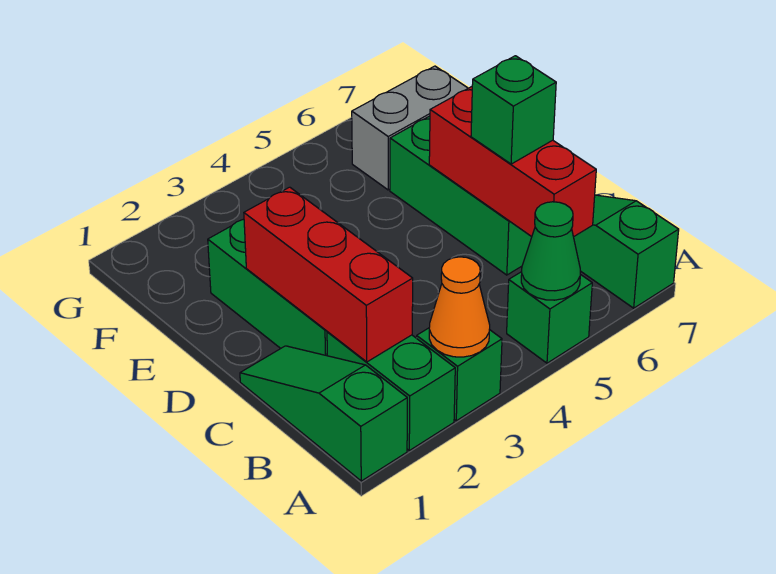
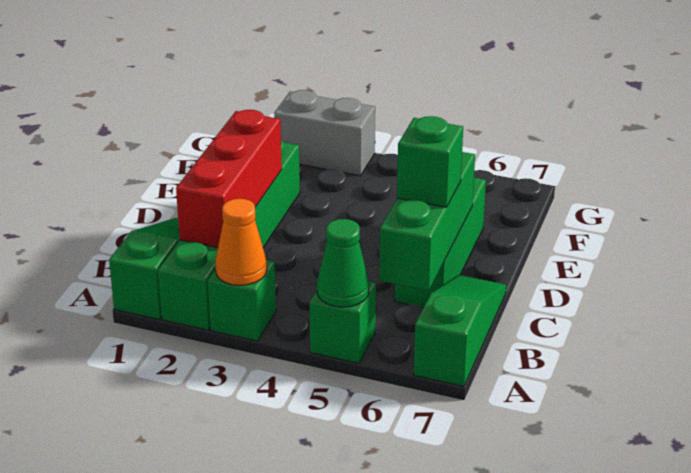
red 1x3 brick [429,87,596,237] -> green 1x3 brick [379,152,475,291]
grey 1x2 brick [352,66,468,190] -> grey 1x2 brick moved to [274,90,375,176]

